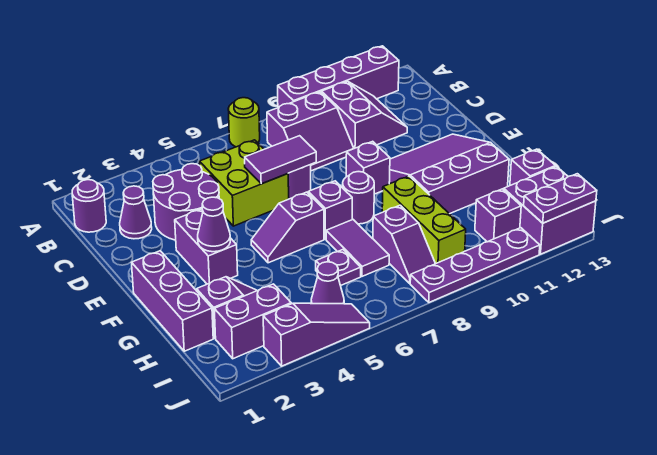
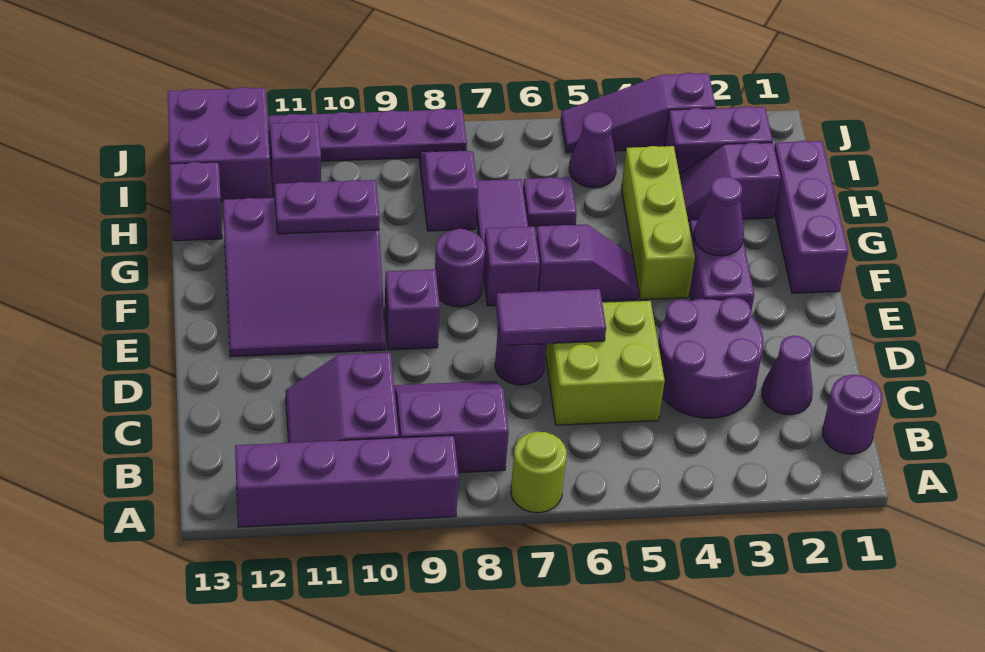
lime 1x3 brick [382,176,466,264] -> lime 1x3 brick moved to [621,146,695,300]
purple 1x2 plate [524,174,597,223] -> purple 1x2 plate moved to [275,180,380,234]

